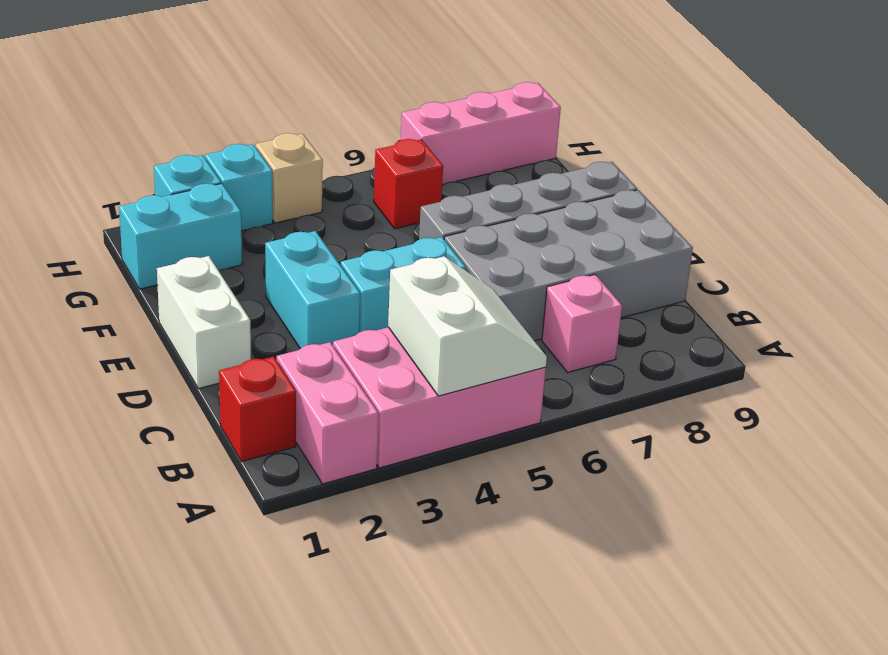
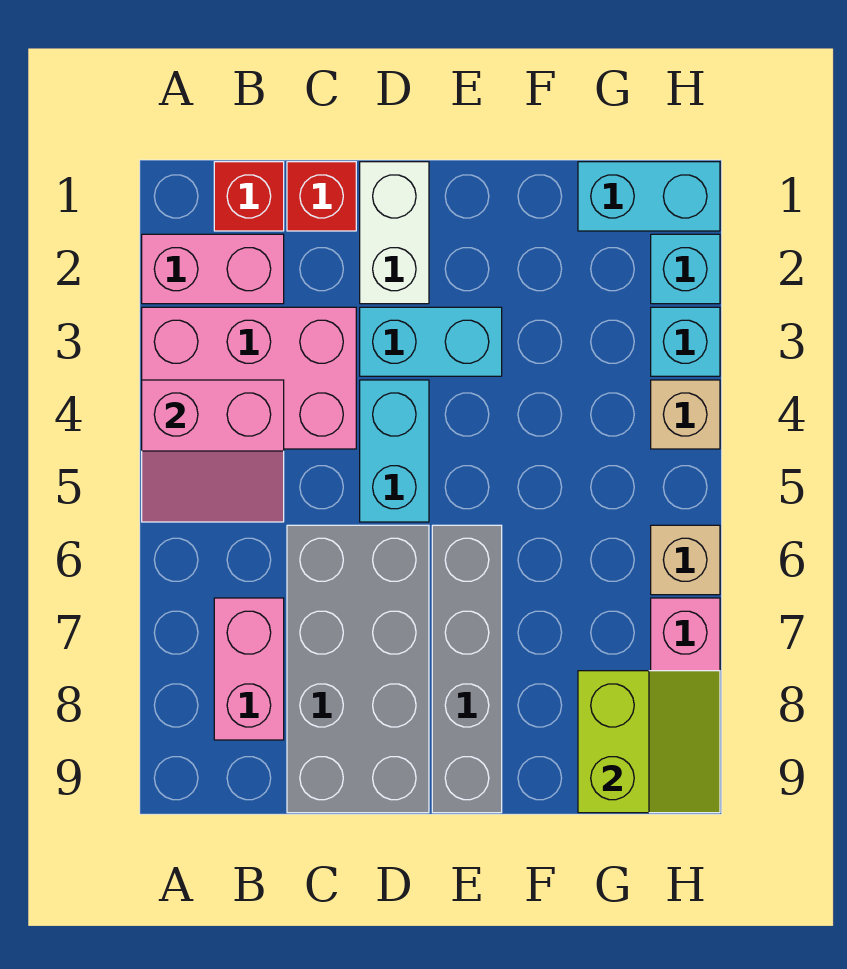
pink 2x3 brick [333,327,546,468] -> pink 2x3 brick turned to [142,307,356,449]
white 2x2 slope [388,256,547,396] -> pink 2x2 slope [142,380,284,522]
pink 1x1 brick [542,274,622,372] -> pink 1x2 brick [214,598,284,740]
white 1x2 brick [157,256,251,389] -> white 1x2 brick turned to [360,162,429,304]
cyan 1x2 brick [119,184,242,289] -> cyan 1x2 brick turned to [578,162,720,231]
red 1x1 brick [374,139,443,229] -> red 1x1 brick moved to [287,162,356,231]
none -> lime 2x2 slope [578,671,720,813]
none -> tan 1x1 brick [651,525,720,595]

